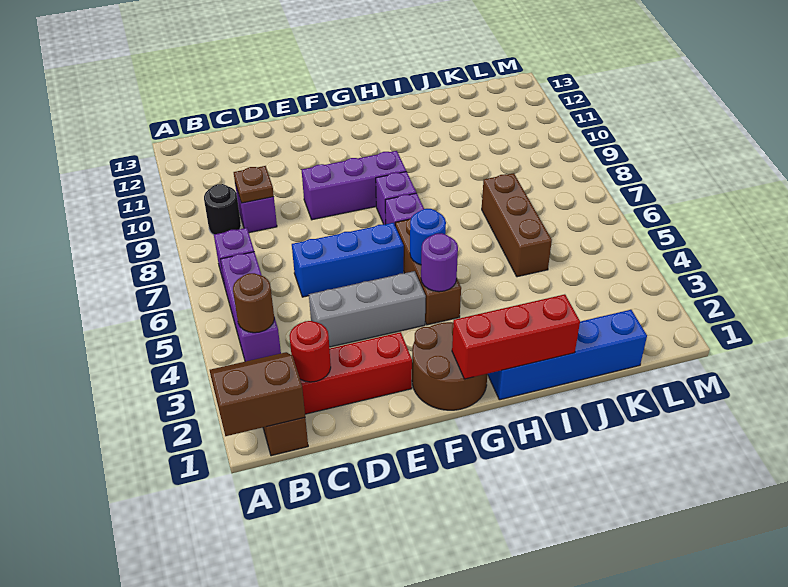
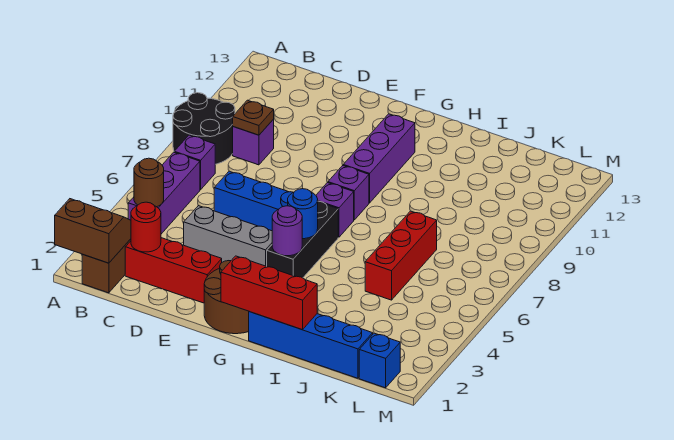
black 1x1 round brick [204,184,241,235] -> black 2x2 round brick [173,93,235,164]
purple 1x3 brick [302,151,406,220] -> purple 1x3 brick turned to [343,114,415,203]
brown 1x3 brick [395,219,461,325] -> black 1x3 brick [267,201,338,278]
brown 1x3 brick [482,173,552,277] -> red 1x3 brick [365,211,437,300]
none -> blue 1x1 brick [359,333,400,388]

